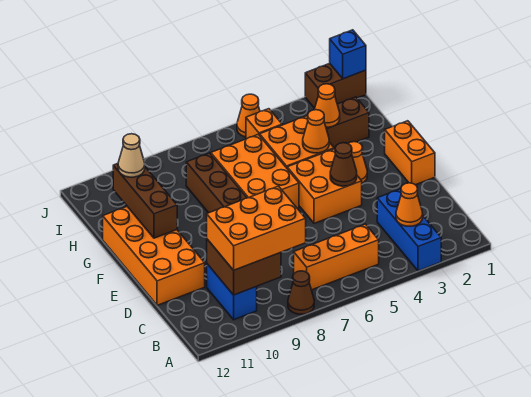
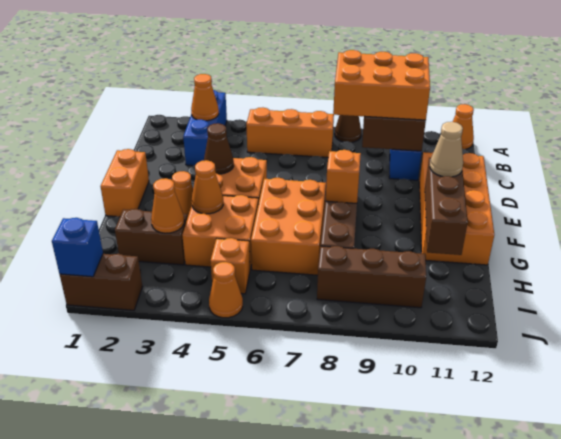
none -> orange 1x1 cone [453,104,474,149]
none -> orange 1x1 brick [326,150,361,203]
tan 1x1 cone [118,134,145,177] -> tan 1x1 cone moved to [430,122,463,177]
none -> brown 1x3 brick [317,246,426,308]

